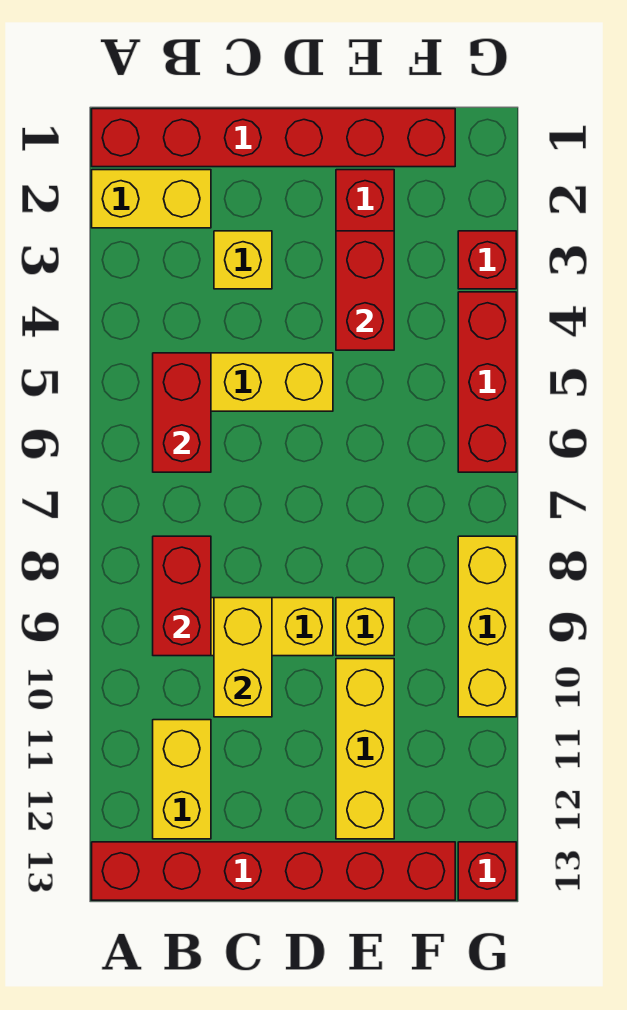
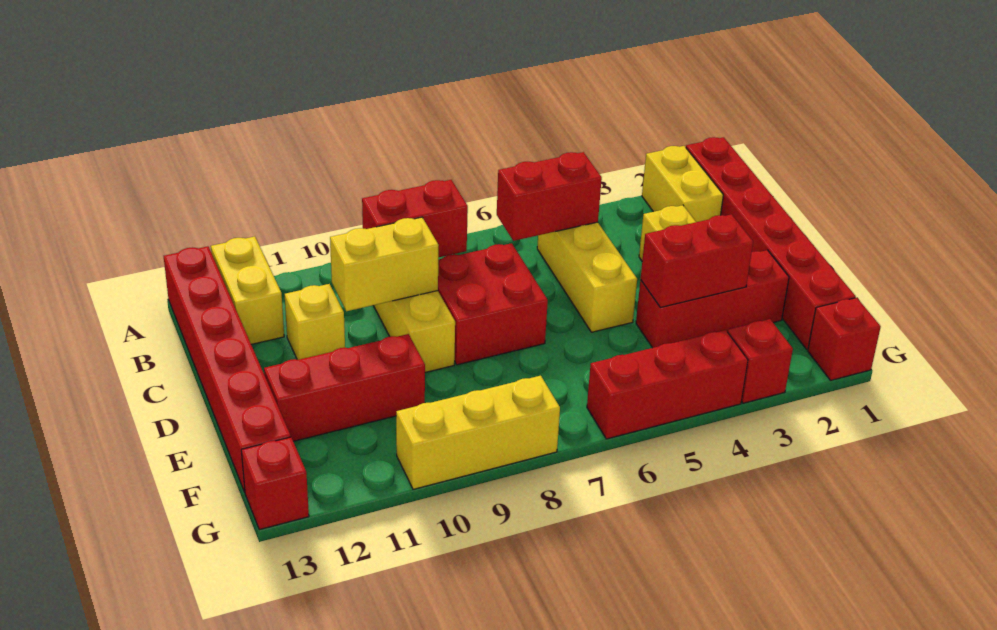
yellow 1x2 brick [153,720,211,839] -> yellow 1x2 brick turned to [211,237,284,344]
none -> red 2x2 brick [438,243,548,365]
yellow 1x1 brick [336,598,394,656] -> yellow 1x1 brick moved to [285,284,345,360]
yellow 1x3 brick [336,659,394,839] -> red 1x3 brick [264,334,425,441]
none -> red 1x1 brick [808,298,881,380]

